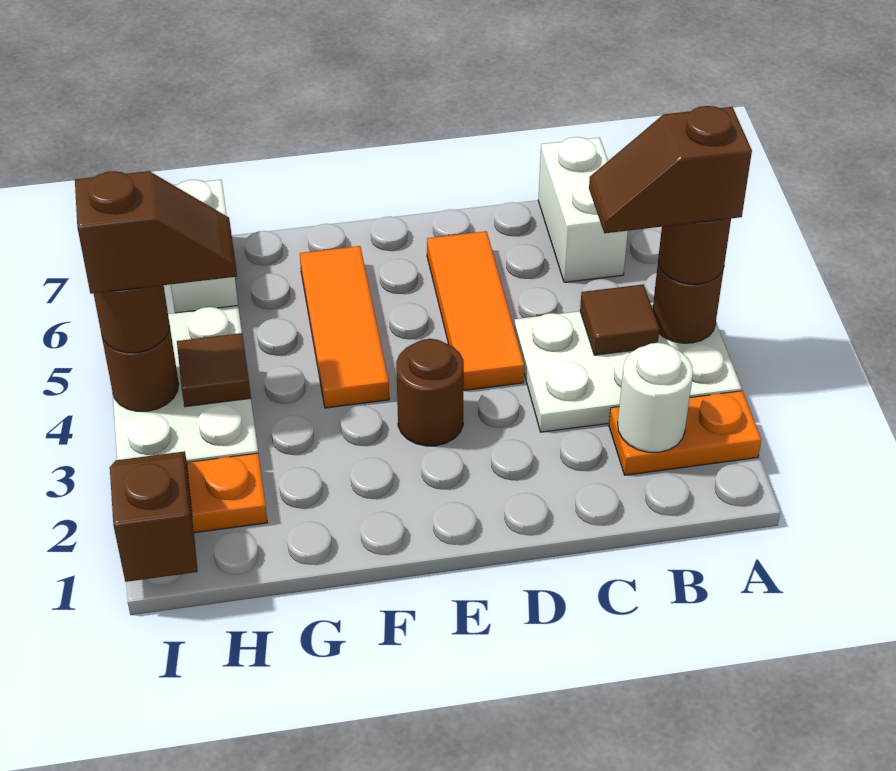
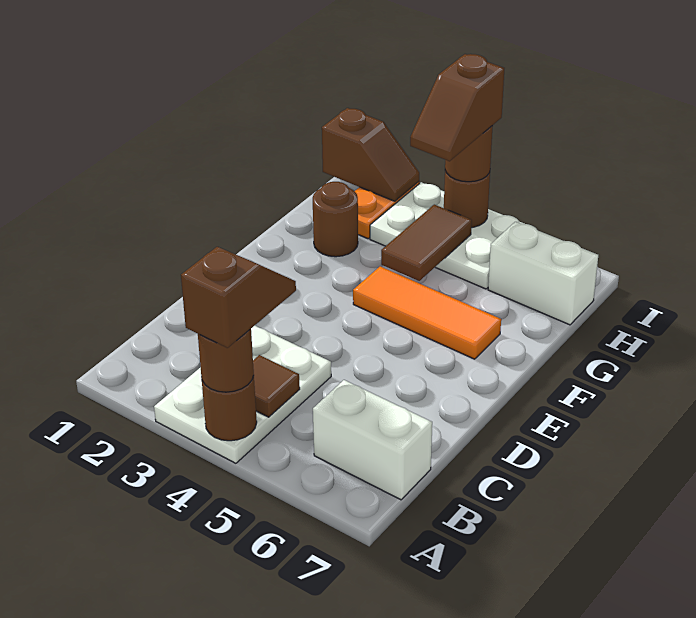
orange 1x2 plate [609,391,761,475] -> none
white 1x1 round brick [618,343,693,452] -> none
orange 1x3 tile [427,231,524,391] -> none
brown 1x1 round brick [396,339,464,446] -> brown 1x1 round brick moved to [313,182,358,257]
brown 1x1 tile [177,333,251,407] -> brown 1x2 tile [381,205,472,281]

